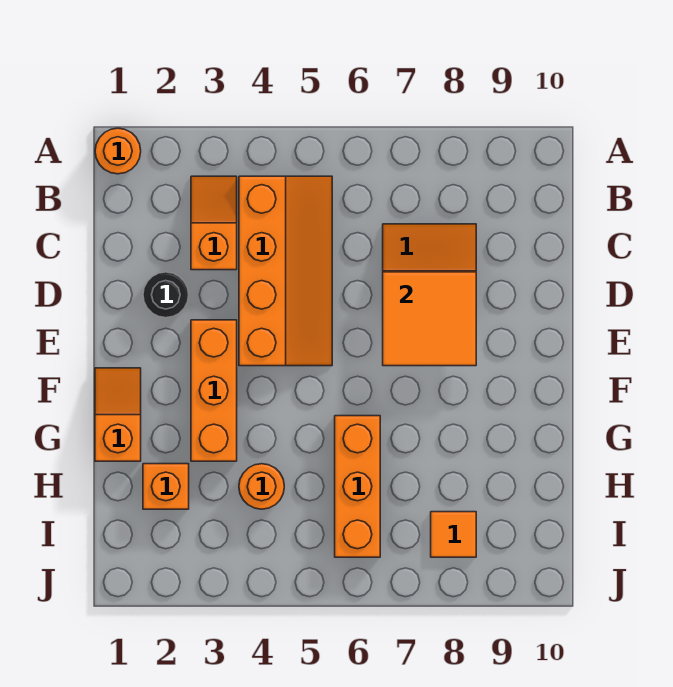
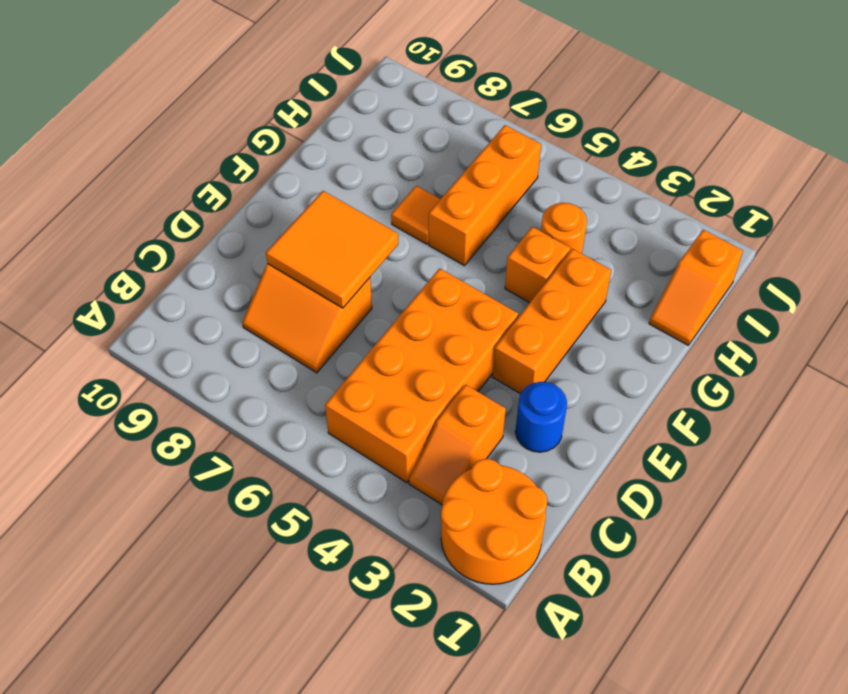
orange 1x1 round brick [95,128,141,174] -> orange 2x2 round brick [441,459,547,584]
orange 2x4 slope [239,176,332,366] -> orange 2x4 brick [325,268,518,482]
black 1x1 round brick [143,272,189,318] -> blue 1x1 round brick [515,382,567,452]
orange 1x2 slope [95,368,141,461] -> orange 1x2 slope moved to [649,230,743,345]
orange 1x1 brick [143,464,189,509] -> orange 1x1 brick moved to [505,227,570,303]
orange 1x1 tile [431,512,476,557] -> orange 1x1 tile moved to [391,186,440,244]

